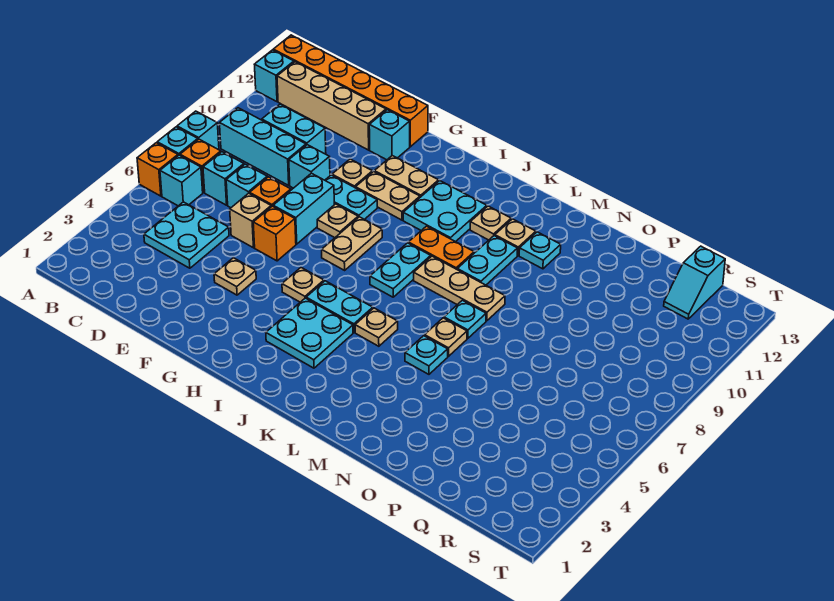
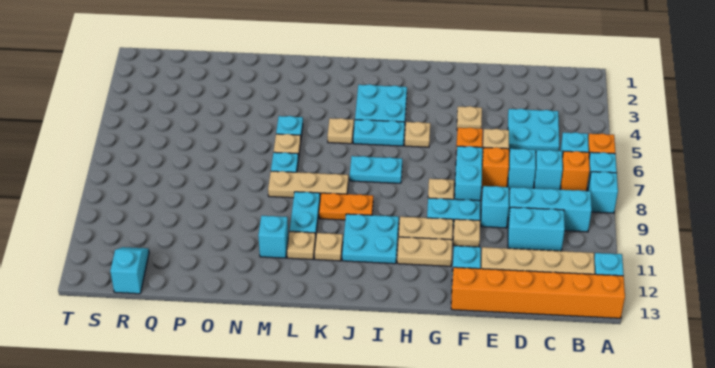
tan 1x2 plate [322,217,382,270] -> none
cyan 1x2 plate [370,243,431,297] -> cyan 1x2 plate turned to [350,156,402,183]
cyan 1x1 plate [519,232,561,269] -> cyan 1x1 brick [258,216,289,258]

